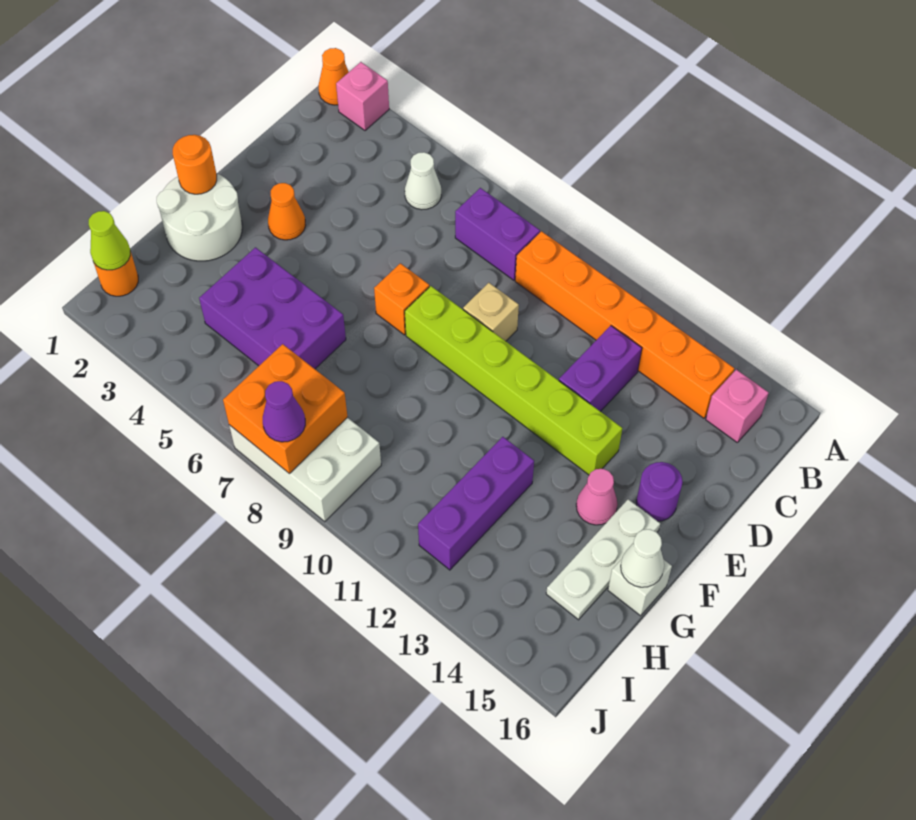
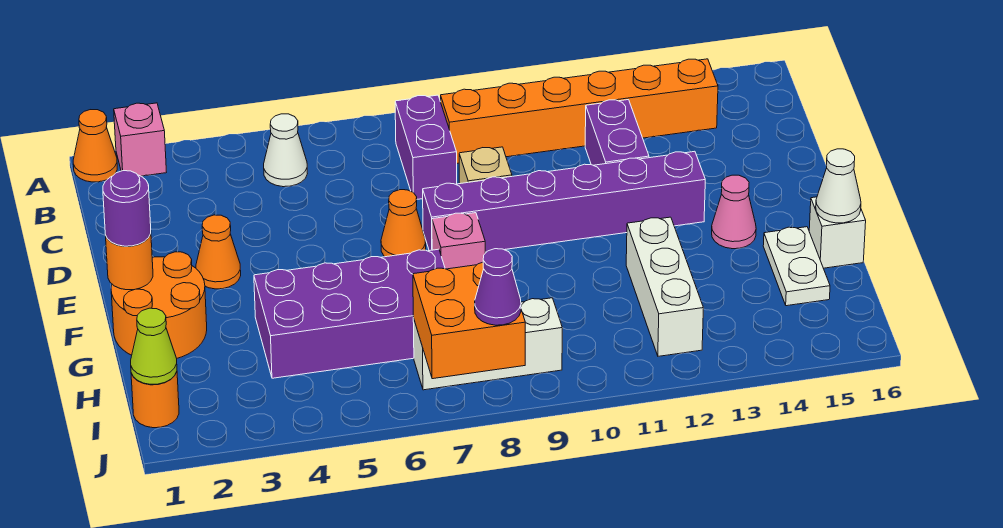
purple 1x2 brick [455,188,540,280] -> purple 1x2 brick turned to [395,95,457,199]
pink 1x1 brick [706,369,769,442] -> pink 1x1 brick moved to [432,213,485,269]
orange 1x1 brick [374,263,429,335] -> orange 1x1 cone [381,190,426,257]
lime 1x6 brick [405,286,622,475] -> purple 1x6 brick [423,151,705,252]
purple 1x1 round brick [636,462,683,521] -> purple 1x1 round brick moved to [103,171,151,246]
white 2x2 round brick [157,173,242,261] -> orange 2x2 round brick [111,252,207,358]
white 1x3 plate [546,499,660,620] -> white 1x2 plate [763,227,830,306]
purple 2x3 brick [199,247,346,369] -> purple 2x4 brick [254,249,445,378]
purple 1x3 brick [418,437,534,570] -> white 1x3 brick [626,217,703,356]
white 2x3 brick [229,417,381,522] -> white 1x3 brick [413,298,562,390]

